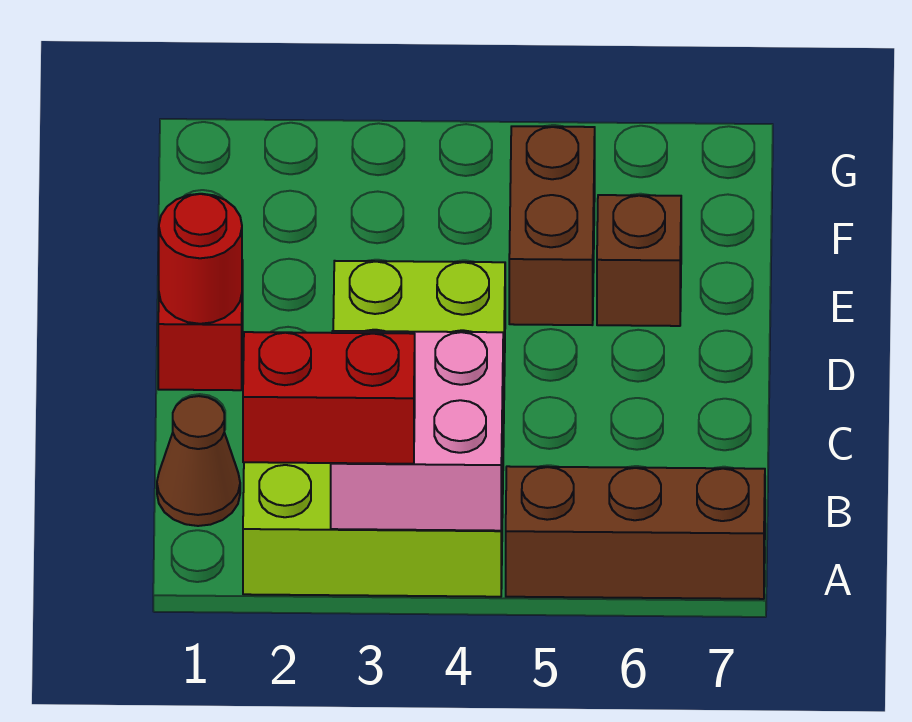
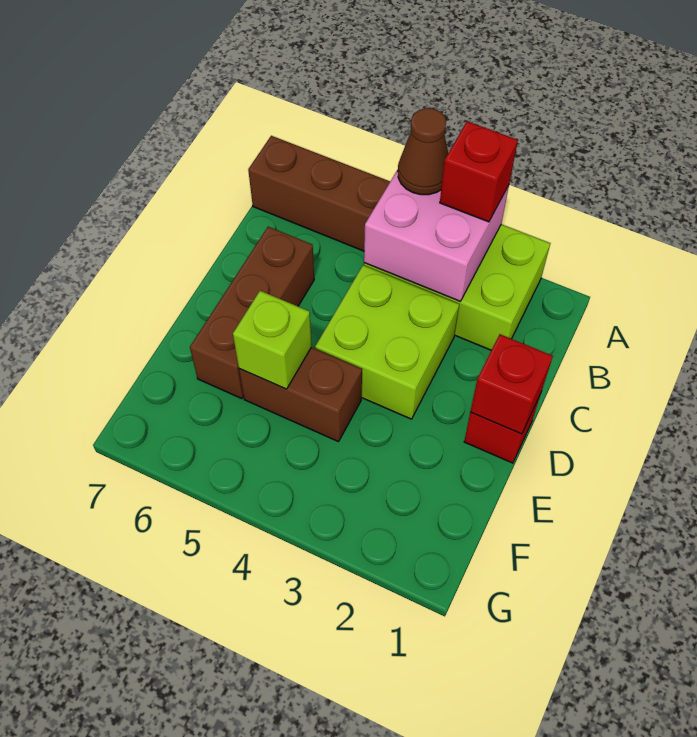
red 1x2 brick [243,332,415,464] -> red 1x1 brick [440,121,518,222]
brown 1x1 cone [157,396,240,526] -> brown 1x1 cone moved to [398,108,448,195]
red 1x1 round brick [159,194,242,324] -> red 1x1 brick [471,334,553,434]
brown 1x2 brick [509,126,595,325] -> brown 1x2 brick turned to [239,347,362,442]
none -> lime 1x1 brick [233,291,312,389]
brown 1x1 brick [597,195,681,326] -> brown 1x3 brick [190,227,314,399]

